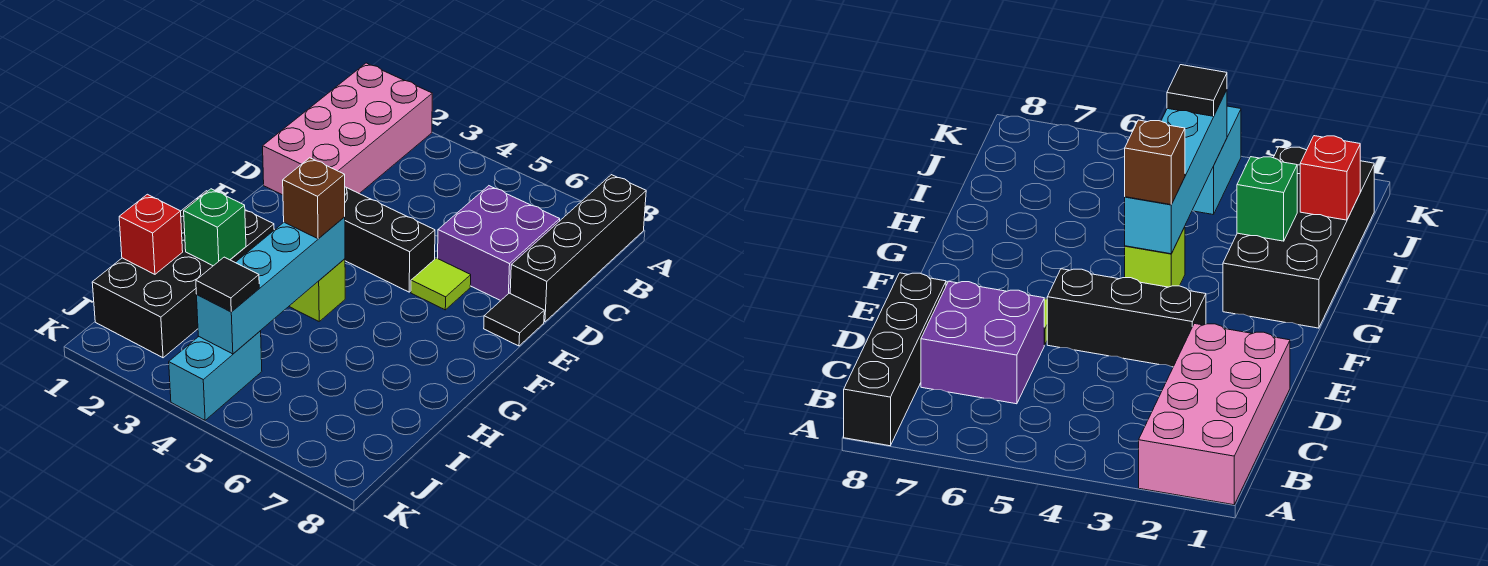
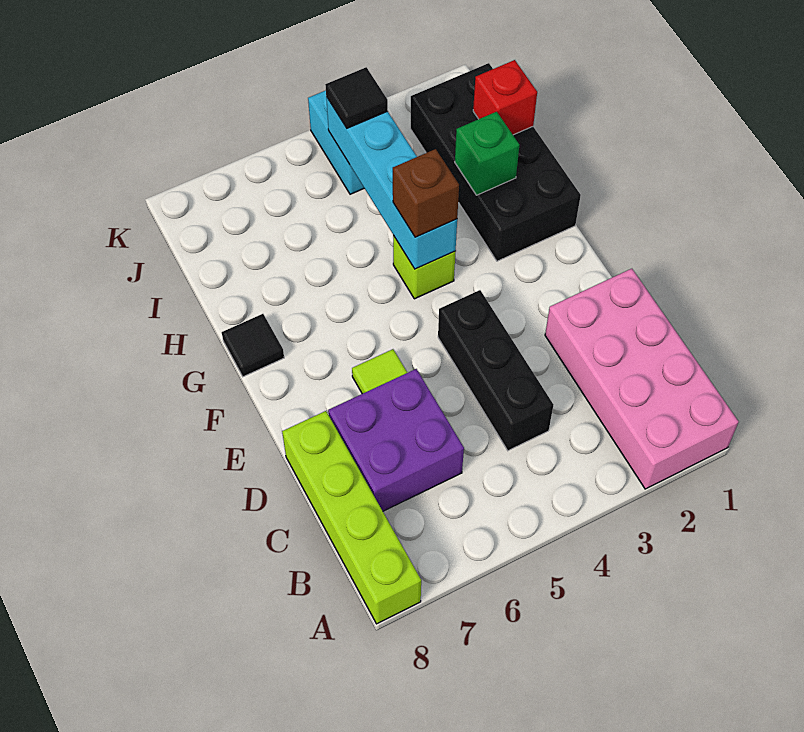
black 1x4 brick [510,175,646,322] -> lime 1x4 brick [282,411,421,624]
black 1x3 brick [345,187,435,292] -> black 1x3 brick turned to [438,290,553,451]
black 1x1 tile [484,293,544,346] -> black 1x1 tile moved to [222,314,284,377]

